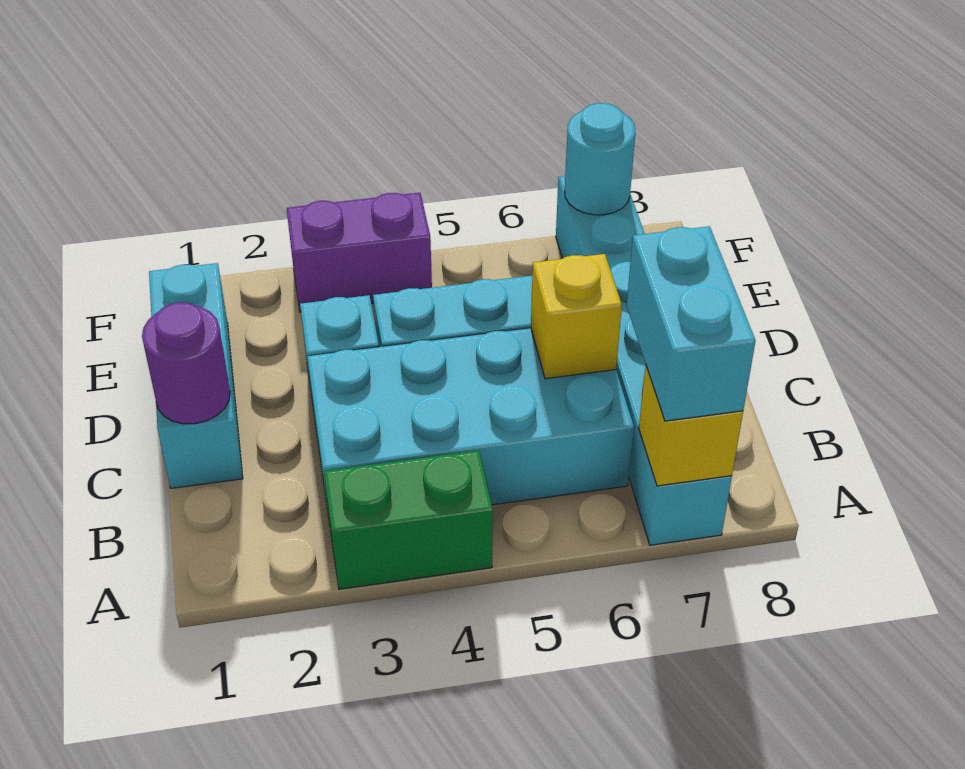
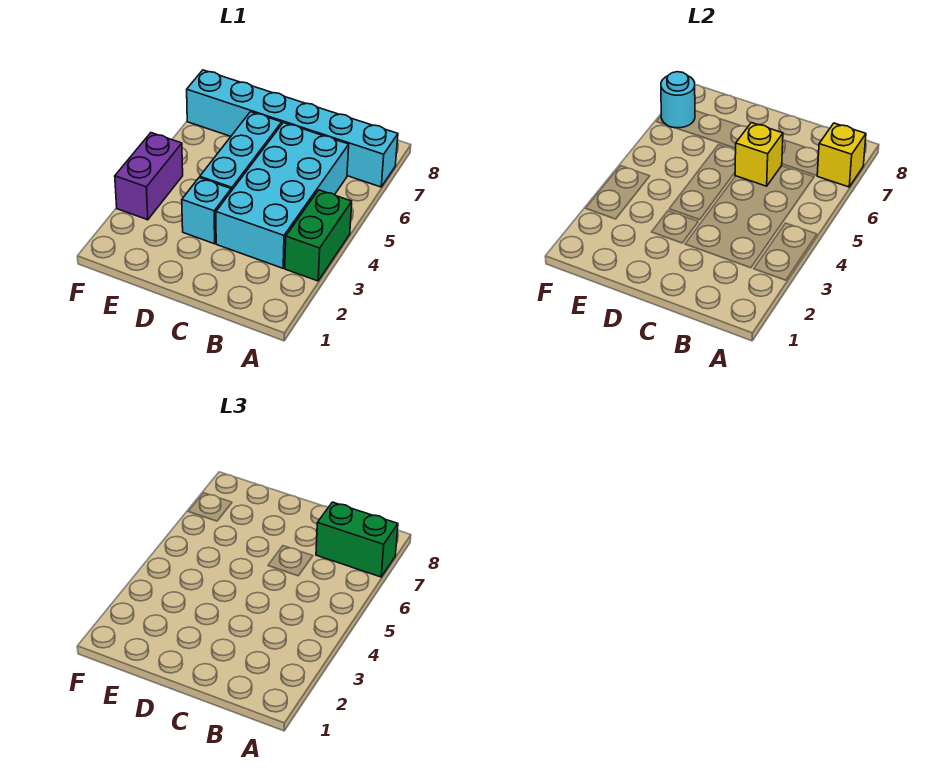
cyan 1x2 brick [627,226,756,421] -> green 1x2 brick [316,502,398,577]
cyan 1x3 brick [149,263,243,488] -> none
purple 1x1 round brick [142,303,230,424] -> none

